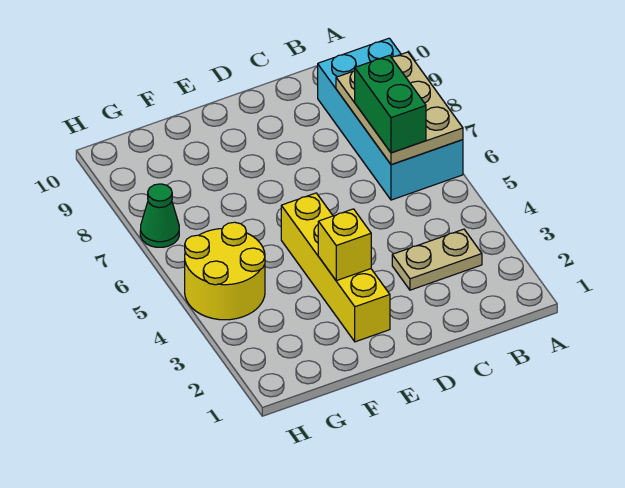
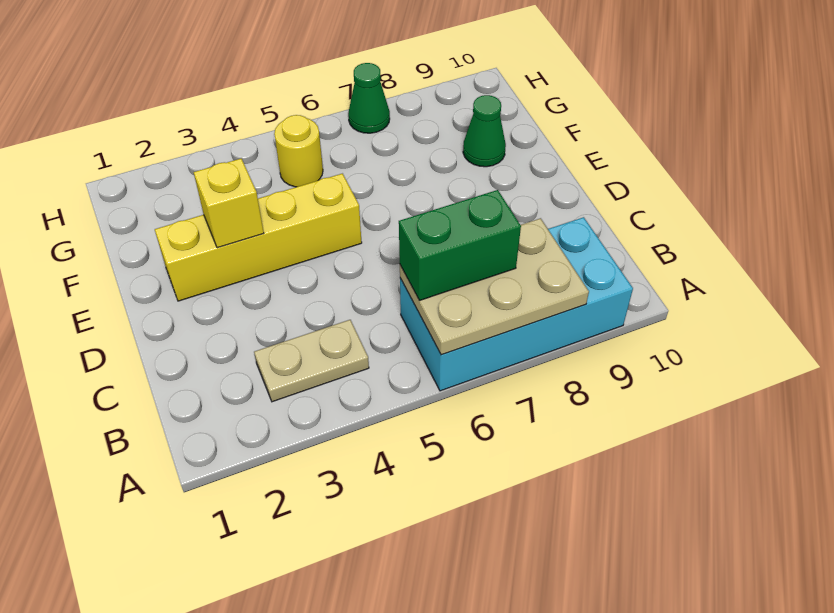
tan 1x2 plate [392,229,482,290] -> tan 1x2 plate turned to [254,320,369,402]
none -> green 1x1 cone [463,95,506,167]
yellow 2x2 round brick [185,222,265,320] -> yellow 1x1 round brick [274,115,323,187]

